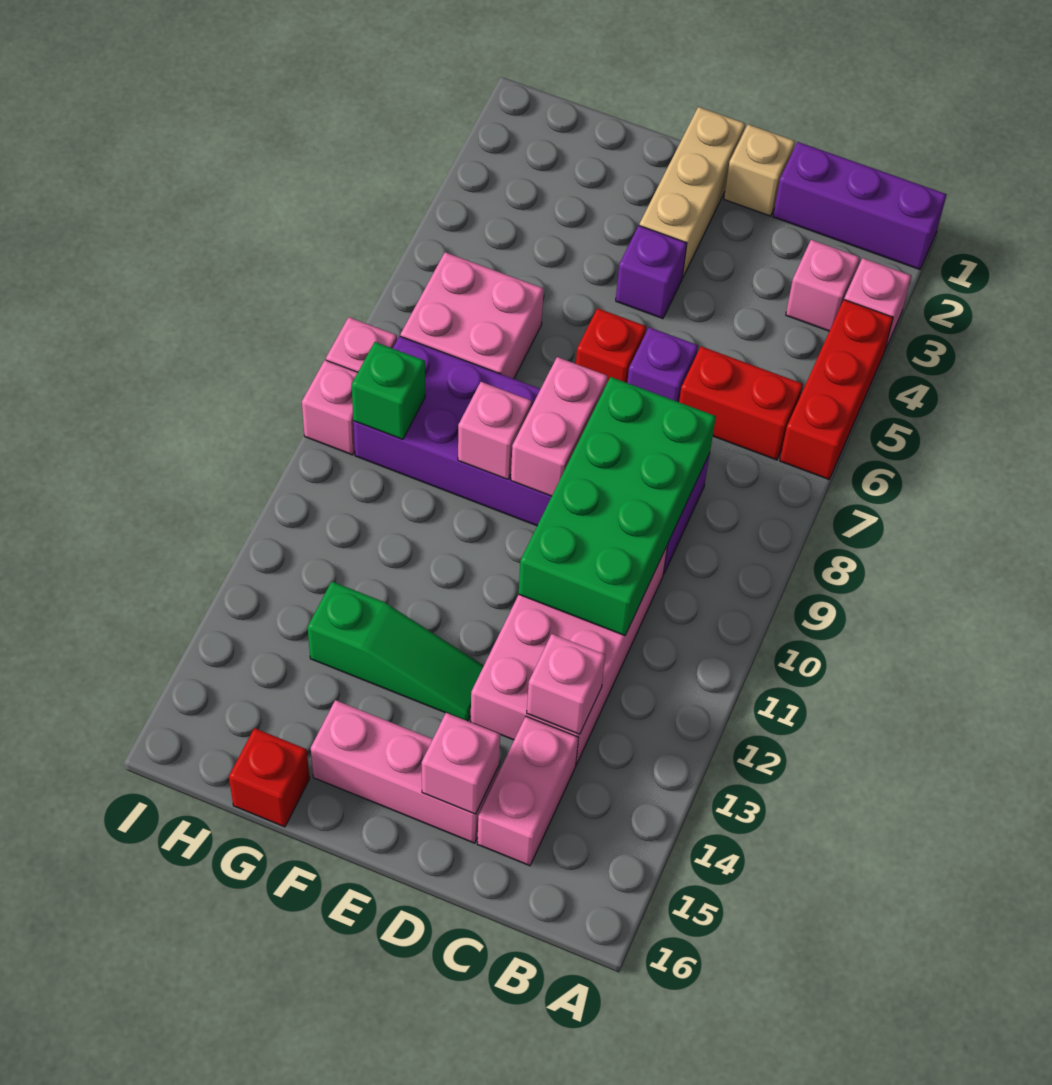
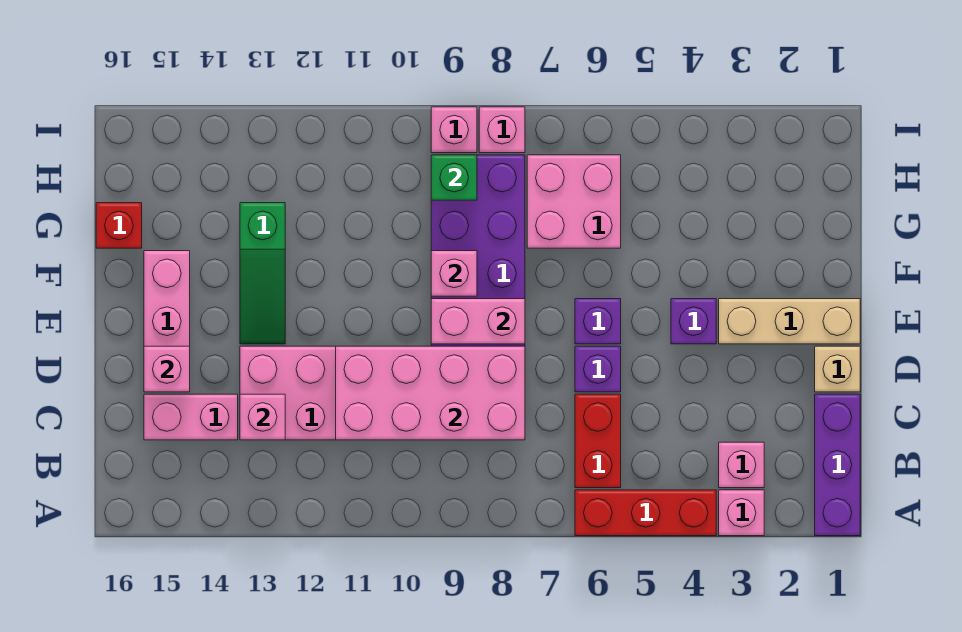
green 2x4 brick [519,377,716,636] -> pink 2x4 brick [336,346,525,440]
red 1x1 brick [576,308,646,383] -> purple 1x1 brick [575,299,621,344]

